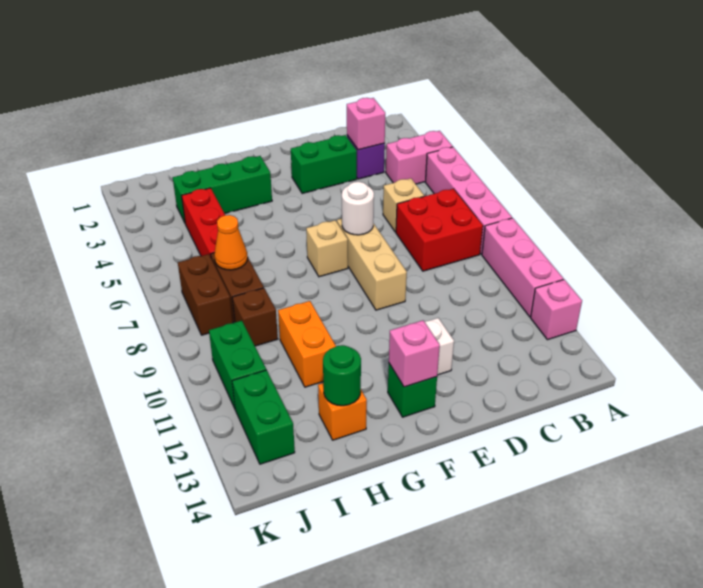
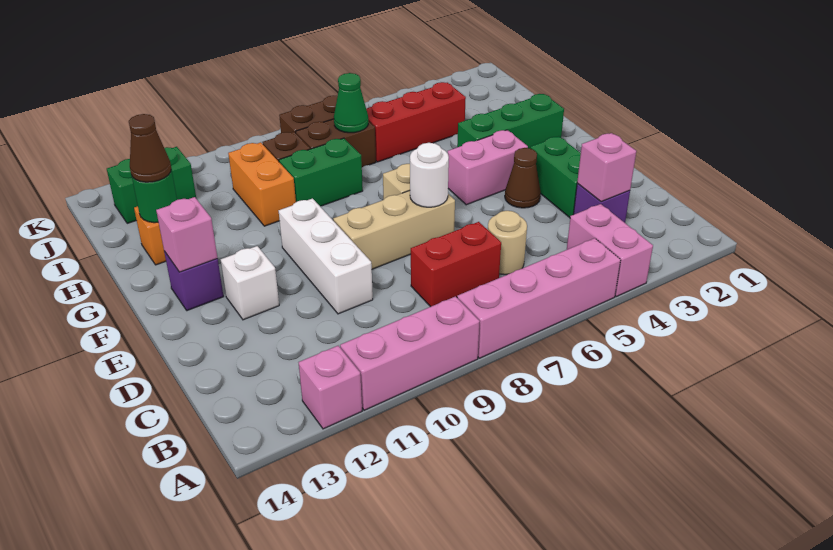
red 2x2 brick [396,189,483,271] -> red 1x2 brick [411,222,501,307]
tan 1x1 brick [383,178,424,232] -> tan 1x1 round brick [488,211,527,275]
none -> white 1x3 brick [279,198,373,314]
none -> brown 1x1 cone [505,148,541,208]
none -> pink 1x2 brick [448,130,528,205]
green 1x1 brick [388,364,437,417] -> purple 1x1 brick [164,251,224,311]
green 1x3 brick [173,156,272,223] -> green 1x3 brick turned to [457,94,564,148]
orange 1x2 brick [278,301,336,387] -> orange 1x2 brick turned to [228,142,296,226]
none -> brown 1x1 cone [129,114,171,182]
orange 1x1 cone [214,215,248,270] -> green 1x1 cone [334,73,368,133]
green 1x2 brick [209,321,266,408] -> green 1x2 brick moved to [279,138,363,206]

